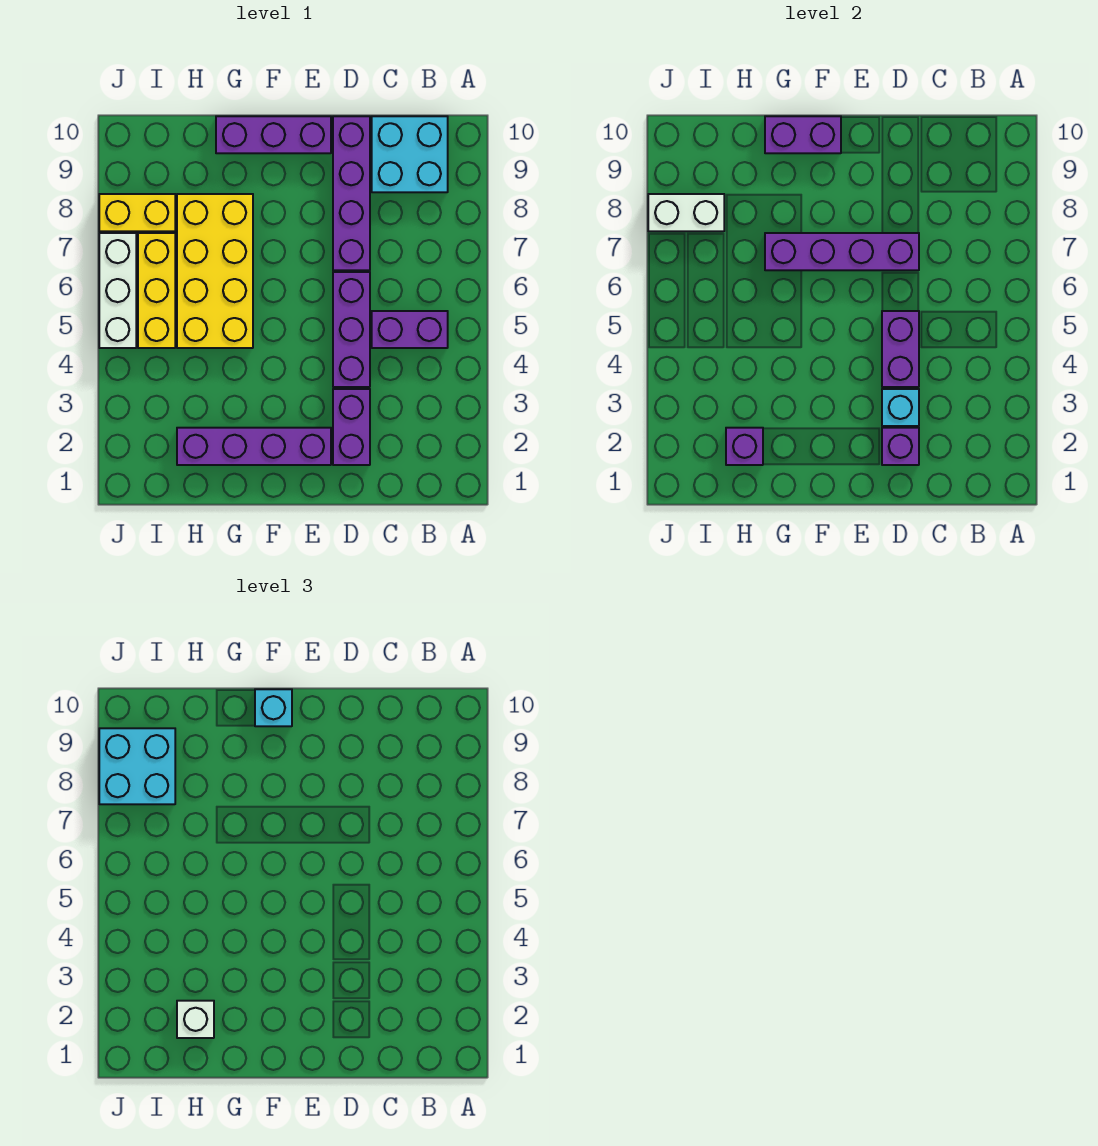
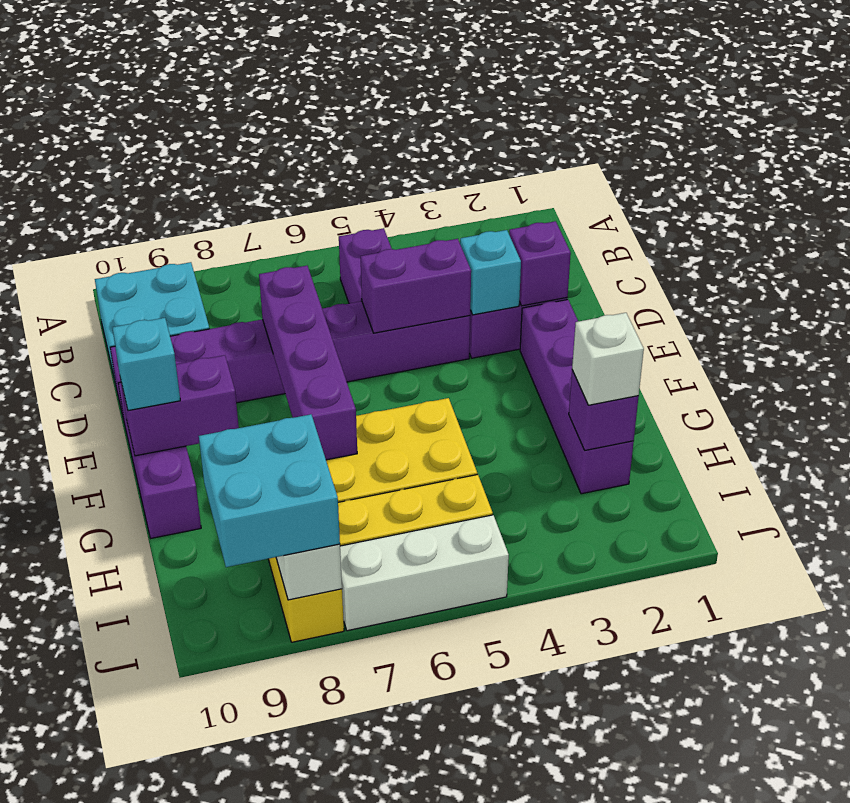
purple 1x2 brick [765,116,841,153] -> purple 1x2 brick turned to [120,355,239,456]

